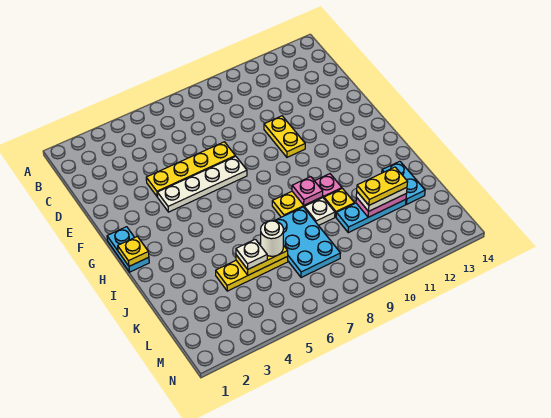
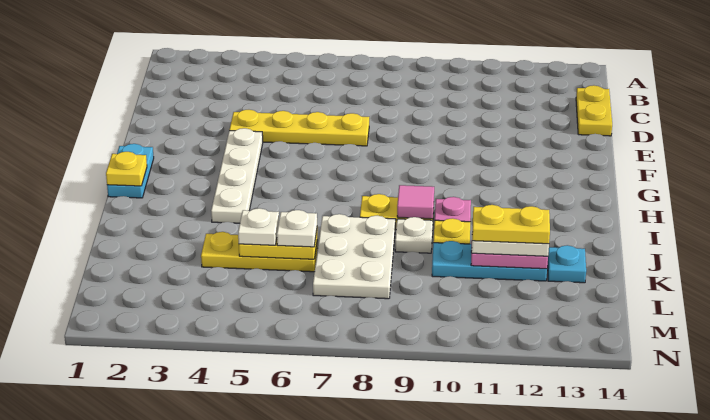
yellow 1x2 plate [264,116,305,157] -> yellow 1x2 plate moved to [576,85,612,136]
white 1x4 plate [157,156,247,212] -> white 1x4 plate turned to [211,128,263,223]
pink 1x1 plate [292,177,323,205] -> pink 1x1 tile [397,185,434,219]
cyan 2x3 plate [275,207,340,278] -> white 2x3 plate [313,214,395,299]
cyan 1x2 plate [382,161,425,204] -> cyan 1x1 plate [548,245,586,283]
white 1x1 round brick [261,221,283,256] -> white 1x1 plate [277,210,317,247]

